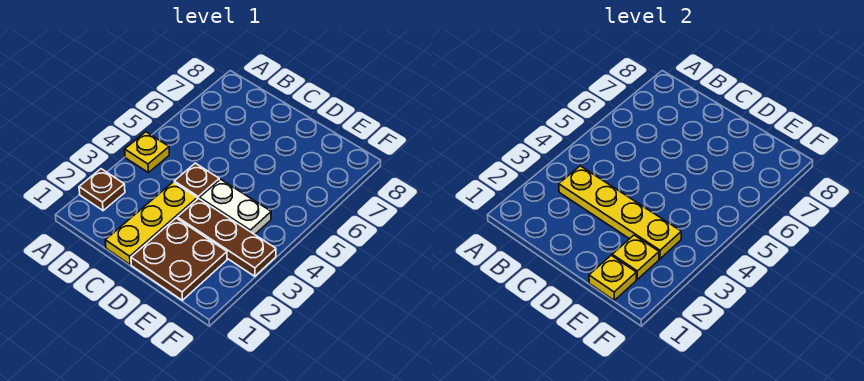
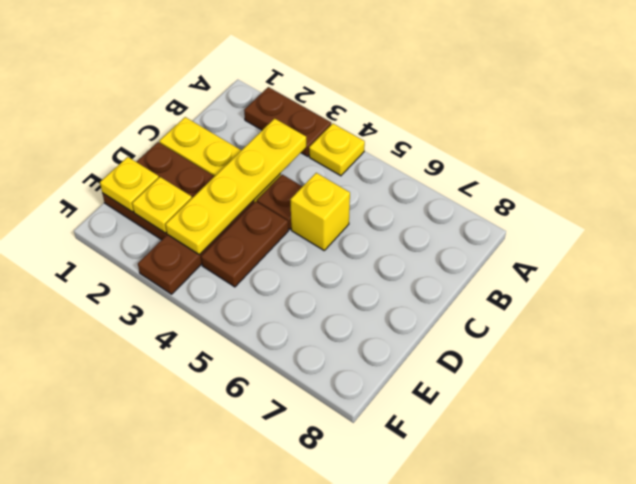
brown 1x1 plate [79,169,125,211] -> brown 1x2 plate [244,87,331,156]
none -> yellow 1x1 brick [290,173,350,250]
white 1x2 plate [200,179,271,235] -> brown 1x2 plate [201,201,288,287]

